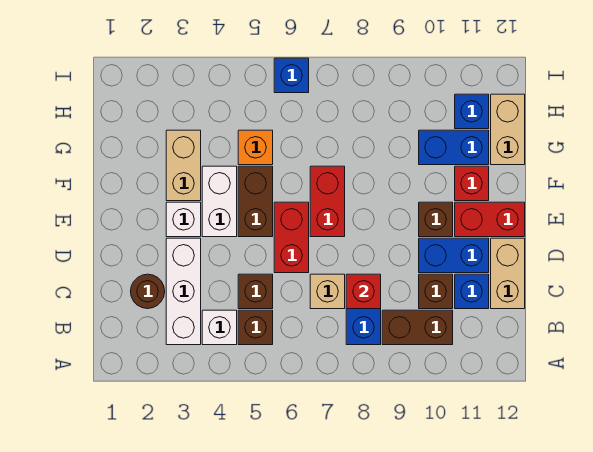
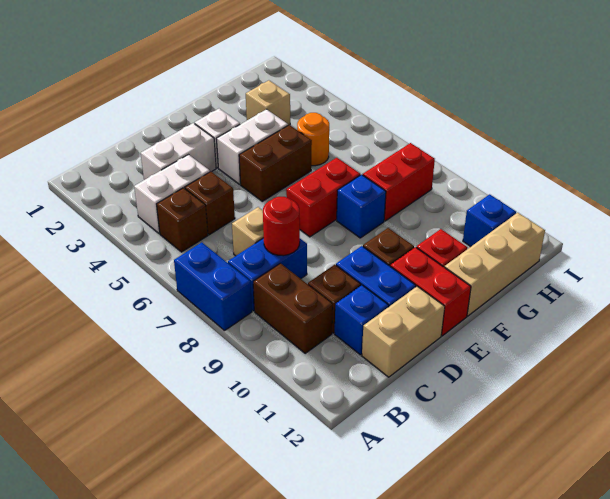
white 1x3 brick [166,238,201,345] -> white 1x2 brick [141,123,216,180]
white 1x1 brick [202,310,237,345] -> white 1x2 brick [134,155,210,234]
brown 1x1 round brick [131,274,165,309] -> none
red 1x1 brick [346,274,381,309] -> red 1x1 round brick [263,197,300,256]
red 1x2 brick [274,202,309,273] -> red 1x2 brick moved to [363,143,435,221]
tan 1x2 brick [166,130,201,201] -> tan 1x1 brick [246,80,290,125]
orange 1x1 brick [238,130,273,165] -> orange 1x1 round brick [297,113,329,166]
blue 1x2 brick [419,130,489,165] -> blue 1x2 brick moved to [174,242,252,331]
tan 1x2 brick [491,94,525,165] -> tan 1x3 brick [445,213,545,316]
blue 1x1 brick [274,58,309,93] -> blue 1x1 brick moved to [337,175,386,238]

